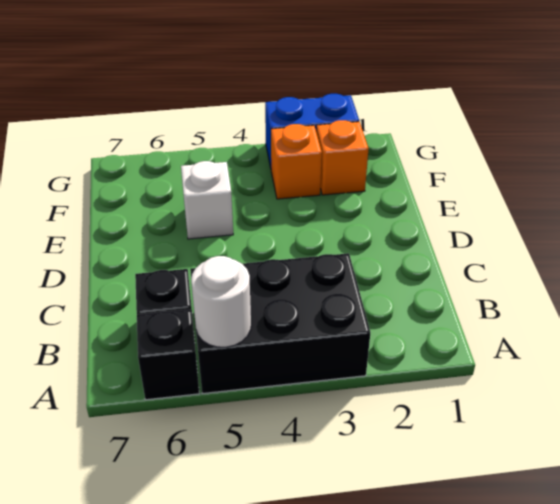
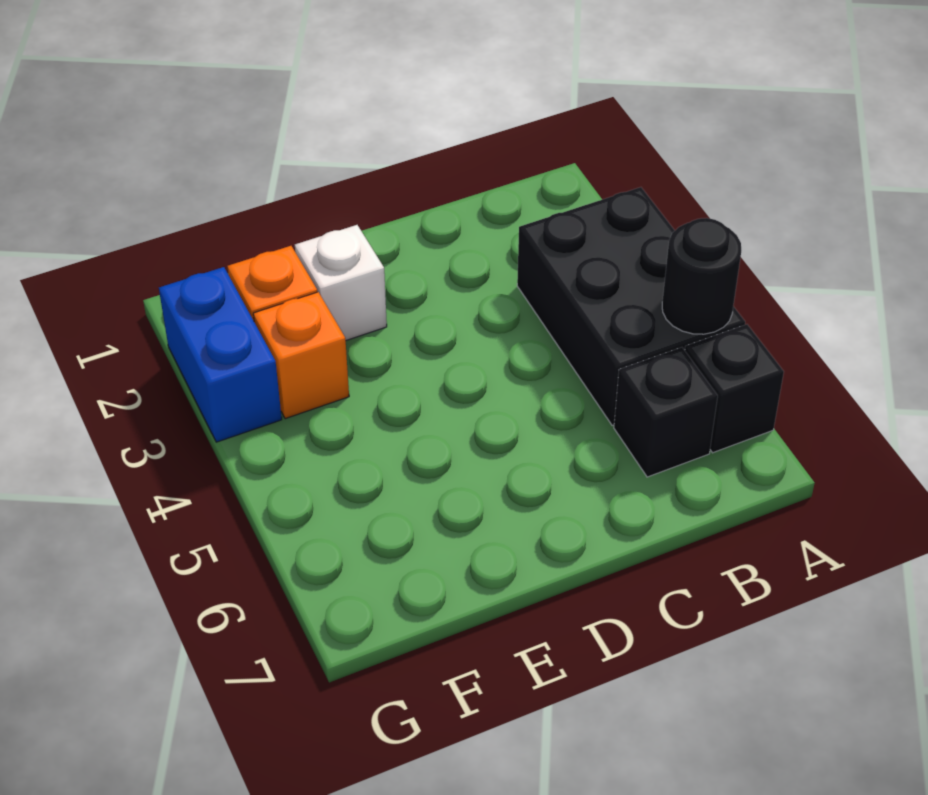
white 1x1 round brick [191,256,251,347] -> black 1x1 round brick [662,218,741,334]
white 1x1 brick [181,161,233,239] -> white 1x1 brick moved to [295,225,387,340]

